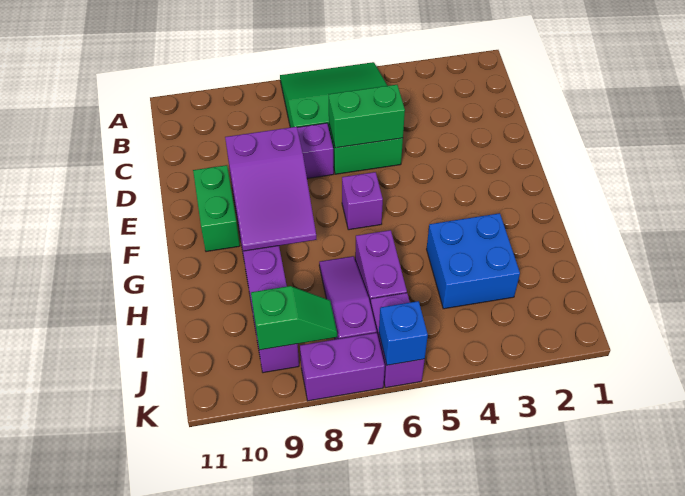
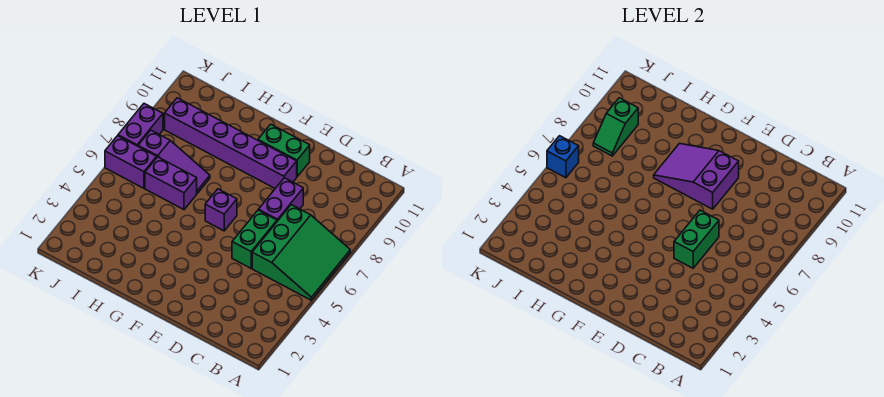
blue 2x2 brick [427,213,520,309] -> none

